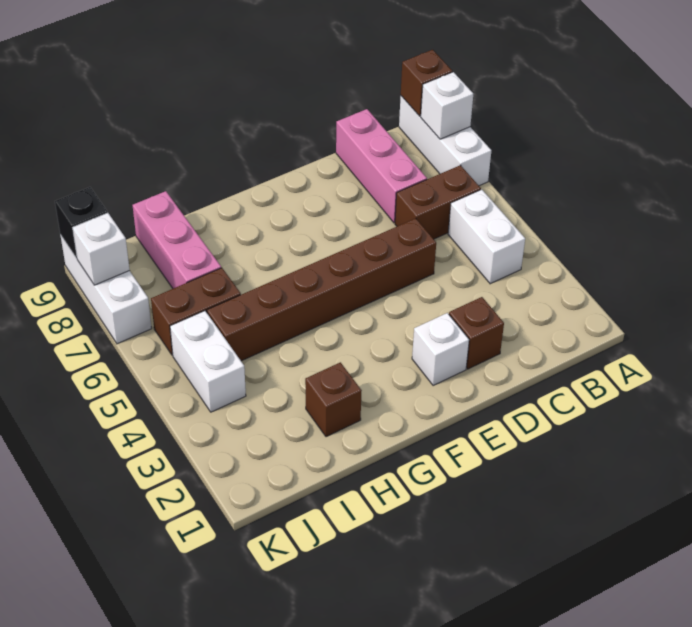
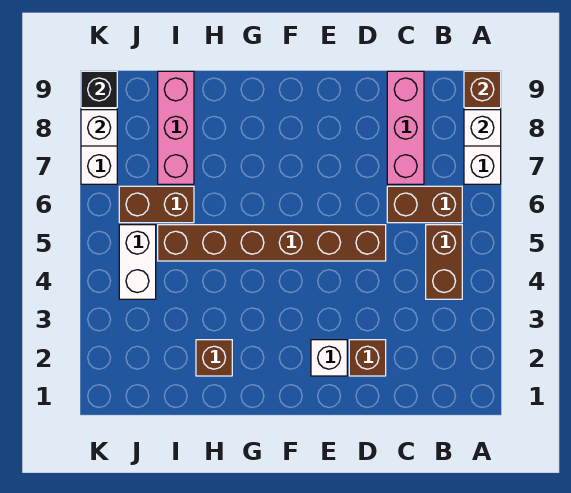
white 1x2 brick [448,190,525,284] -> brown 1x2 brick [426,225,462,299]

